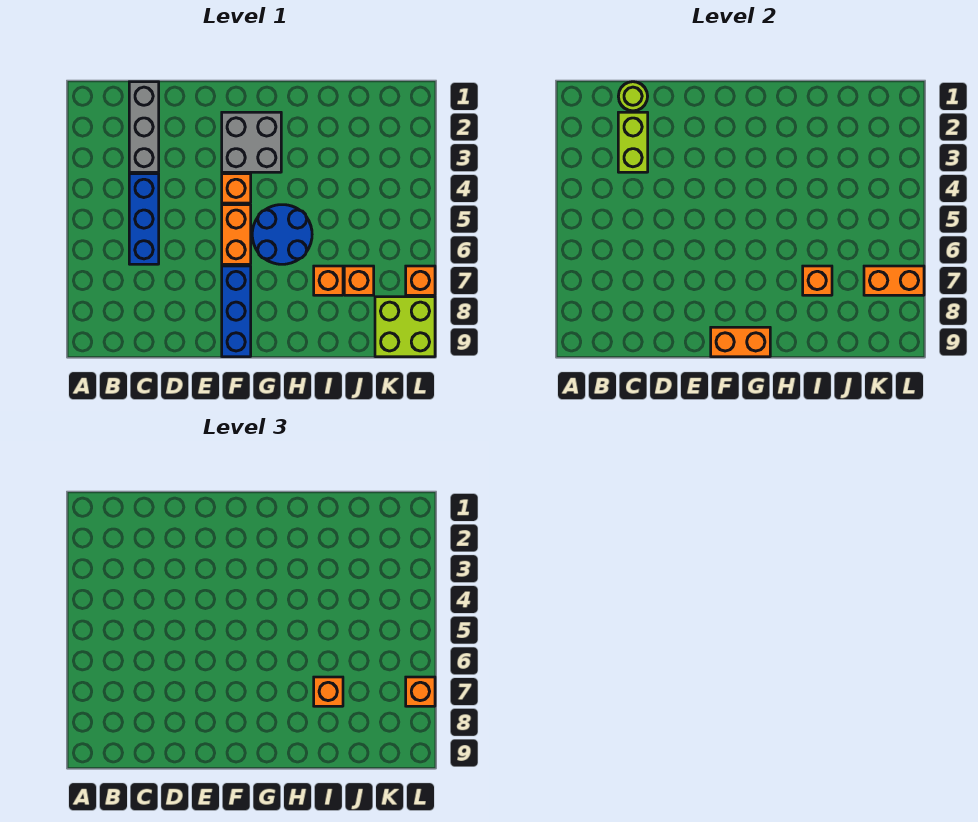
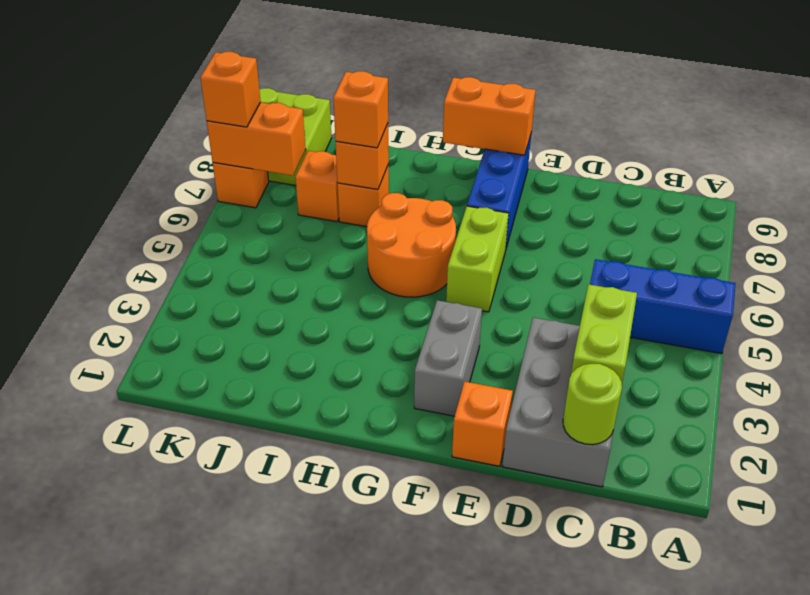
grey 1x3 brick [129,82,159,172] -> grey 2x3 brick [502,317,613,487]
blue 1x3 brick [129,174,159,264] -> blue 1x3 brick turned to [590,259,736,354]
grey 2x2 brick [222,112,281,172] -> grey 1x2 brick [414,300,482,416]
orange 1x1 brick [222,174,251,203] -> orange 1x1 brick moved to [452,382,513,466]
orange 1x2 brick [222,205,251,264] -> lime 1x2 brick [446,206,509,312]
blue 2x2 round brick [252,205,312,264] -> orange 2x2 round brick [367,193,456,297]

